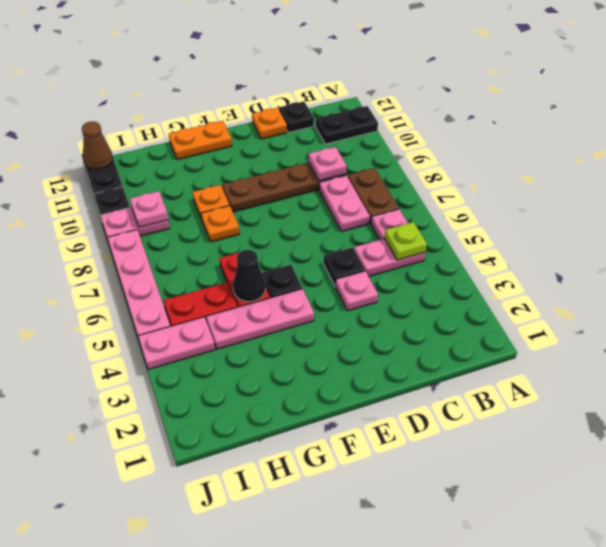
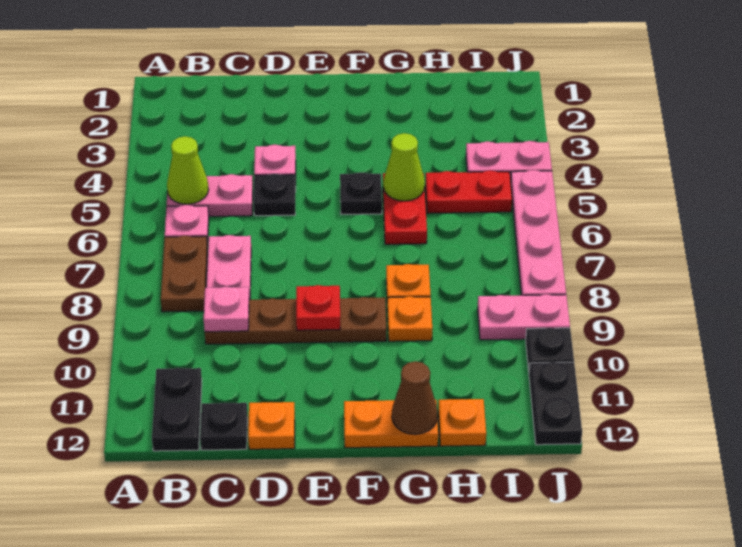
black 1x2 plate [316,106,378,144] -> black 1x2 plate turned to [152,368,202,451]
lime 1x1 plate [384,222,427,260] -> lime 1x1 cone [167,136,209,204]
none -> red 1x1 plate [296,285,340,330]
pink 1x3 plate [206,289,314,349] -> none
black 1x1 cone [233,250,266,302] -> lime 1x1 cone [383,133,425,201]
none -> orange 1x1 plate [438,399,486,446]
pink 1x1 plate [130,191,168,228] -> none
brown 1x1 cone [82,121,113,170] -> brown 1x1 cone moved to [392,362,438,434]

